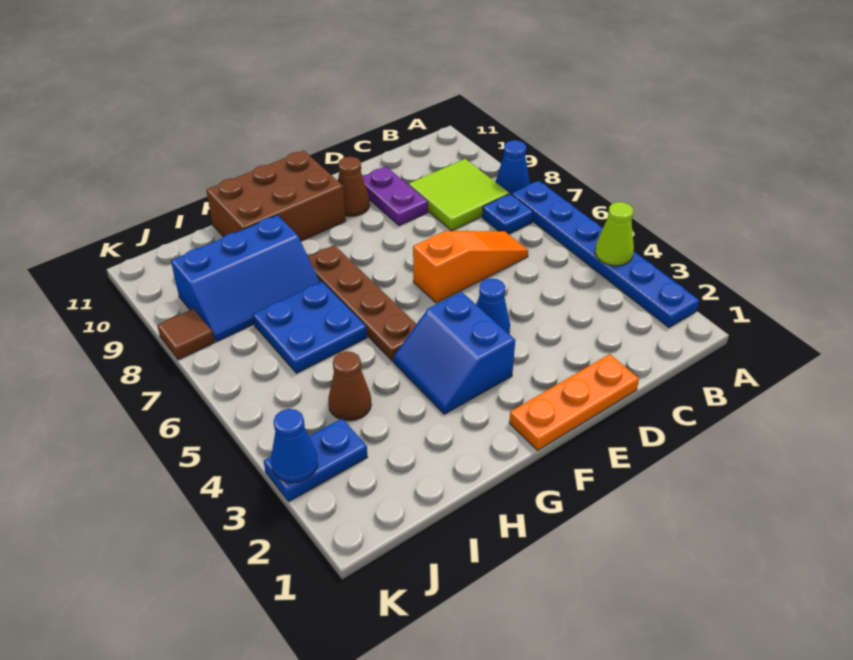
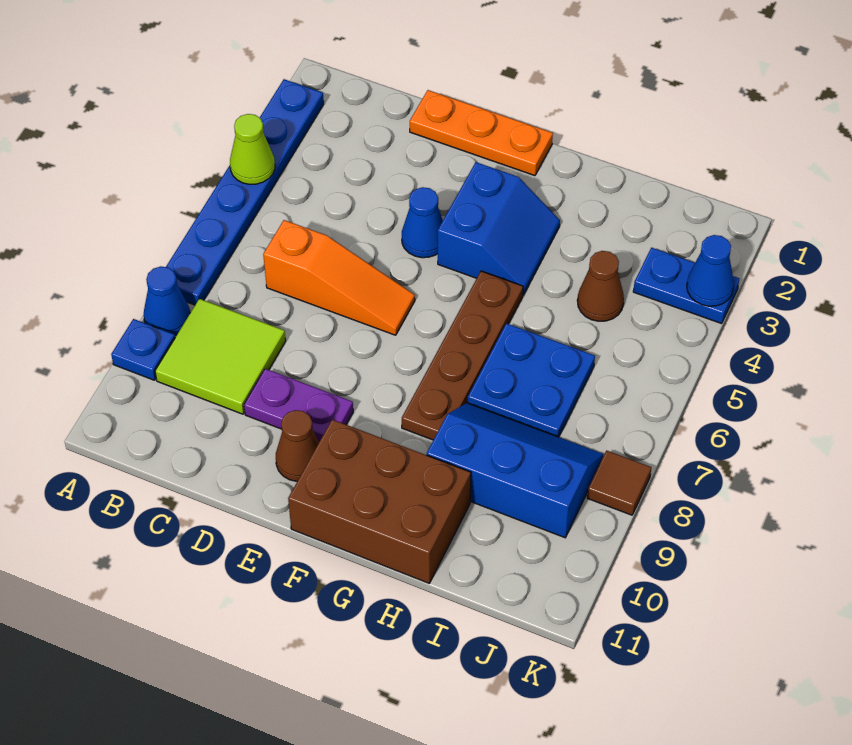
blue 1x1 plate [482,194,533,234] -> blue 1x1 plate moved to [111,319,175,380]
orange 1x3 slope [413,231,528,303] -> orange 1x3 slope turned to [263,220,415,335]
purple 1x2 plate [363,167,428,226] -> purple 1x2 plate turned to [244,369,353,442]

